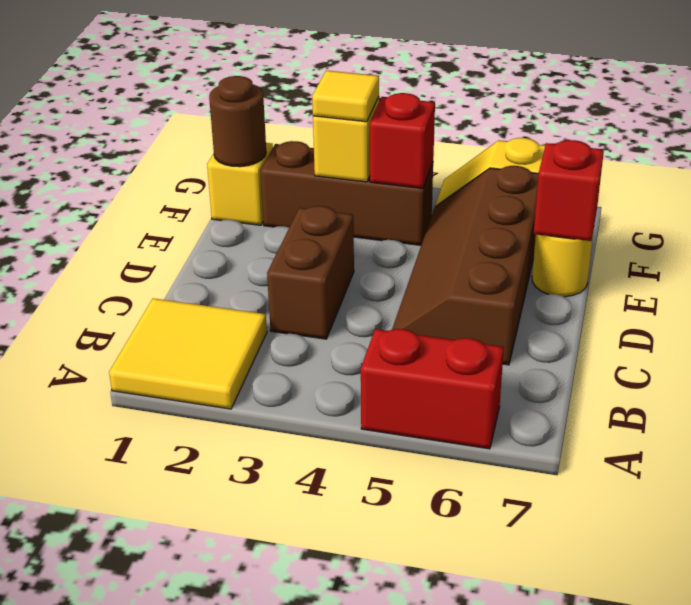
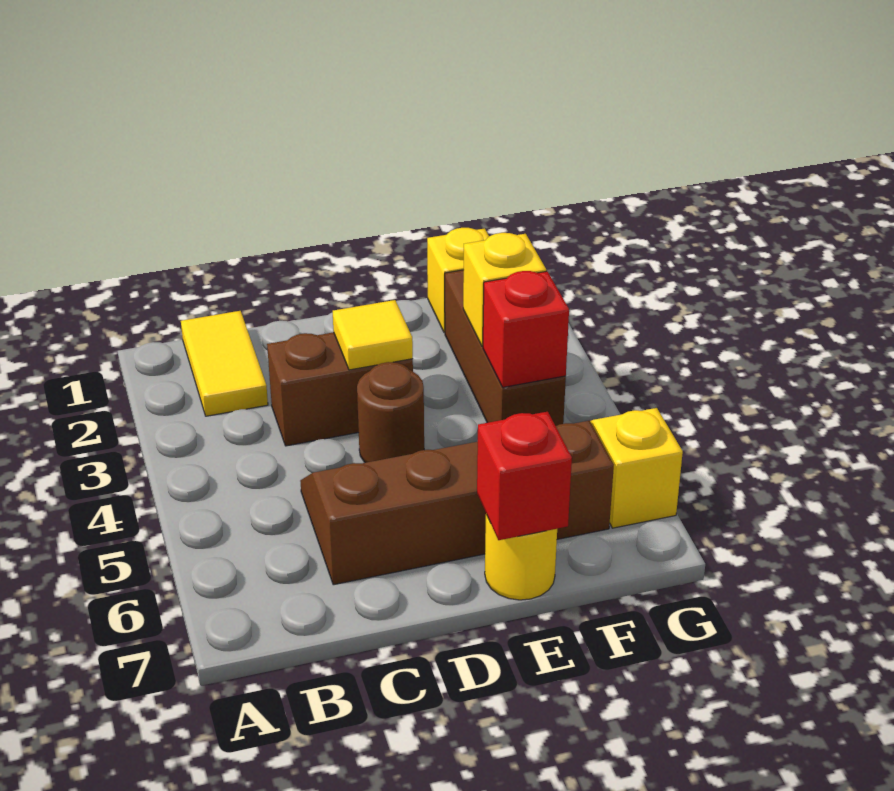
yellow 2x2 tile [109,298,267,409] -> yellow 1x2 tile [181,311,268,416]
red 1x2 brick [361,329,504,449] -> none
brown 1x1 round brick [209,76,266,167] -> brown 1x1 round brick moved to [357,362,424,463]
yellow 1x1 tile [312,70,379,122] -> yellow 1x1 tile moved to [333,300,413,370]

